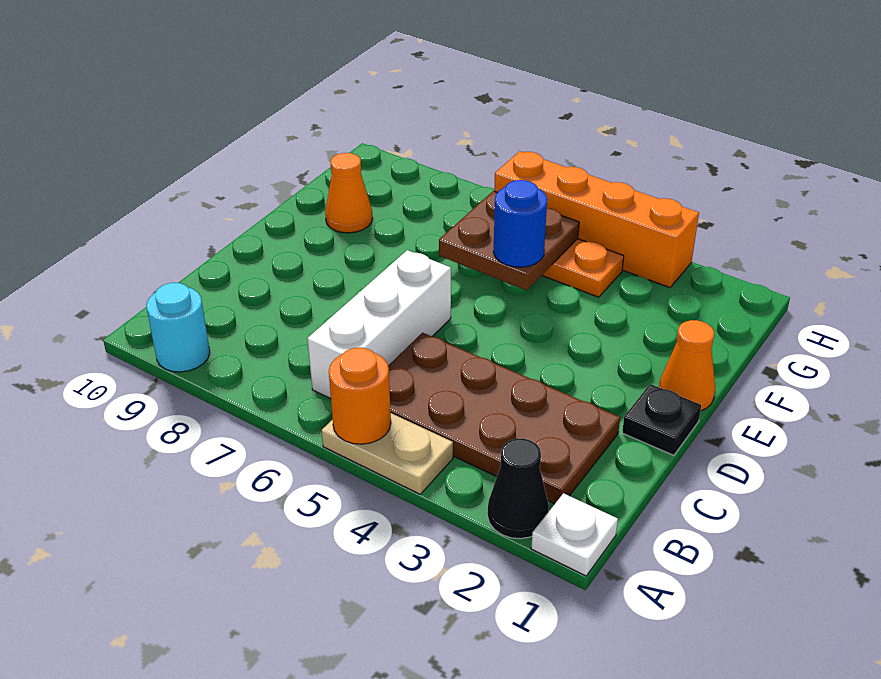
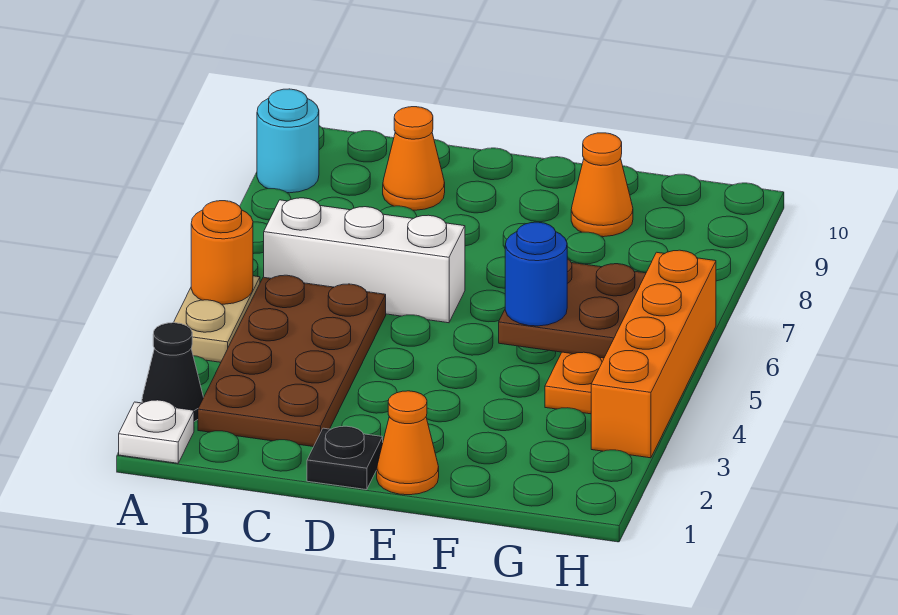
none -> orange 1x1 cone [383,107,445,210]

